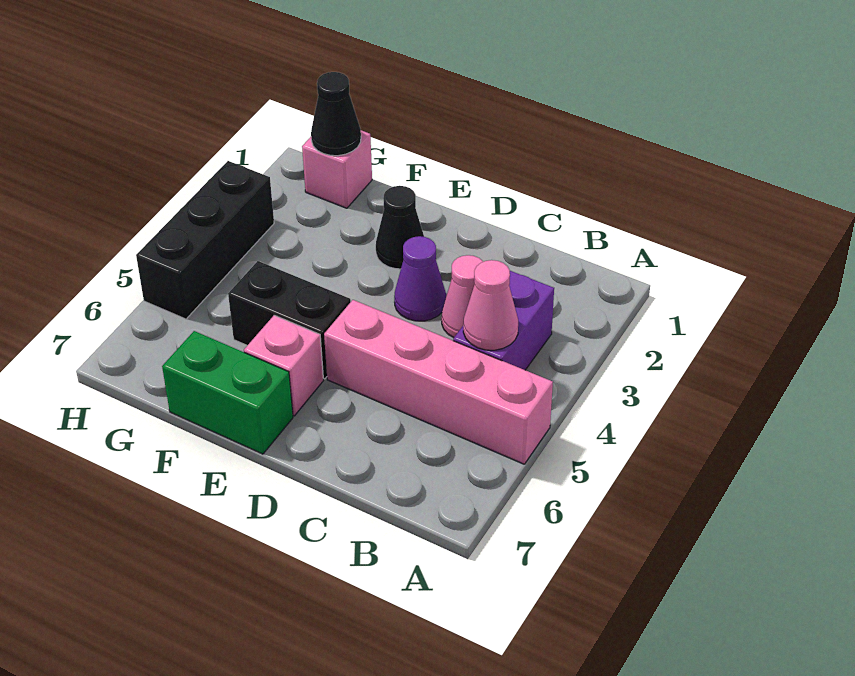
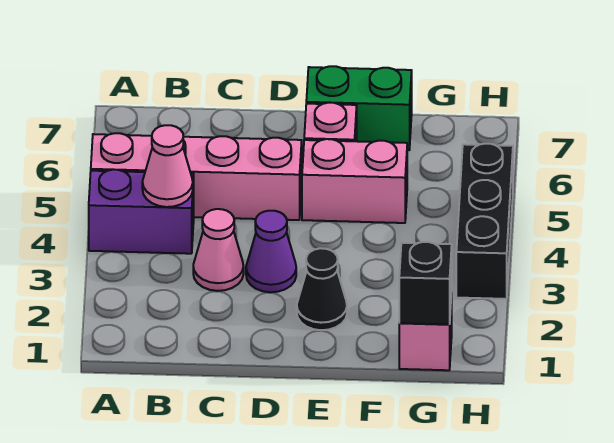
purple 1x2 brick [453,271,554,370] -> purple 1x2 brick turned to [89,170,194,254]
black 1x2 brick [228,261,351,379] -> pink 1x2 brick [302,139,407,223]
black 1x1 cone [311,72,361,156] -> black 1x1 brick [399,242,452,324]

